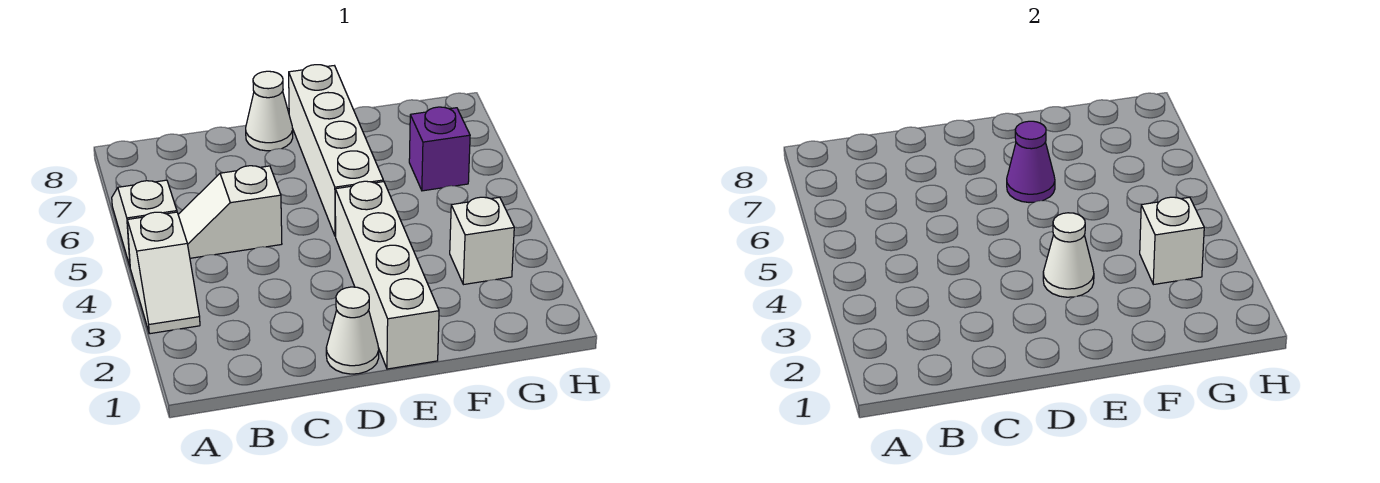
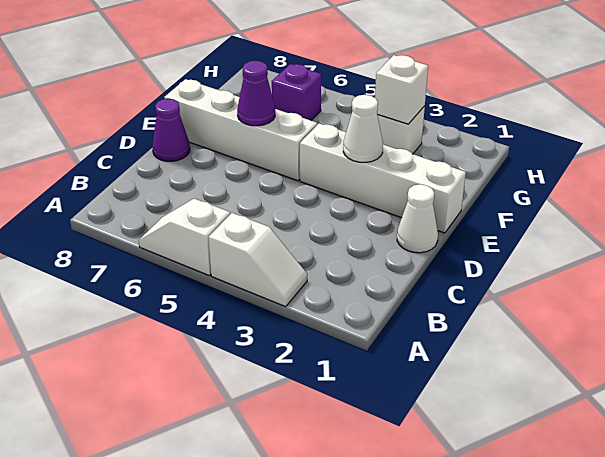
white 1x2 slope [178,166,282,258] -> none
white 1x1 cone [246,71,293,151] -> purple 1x1 cone [152,99,190,161]

